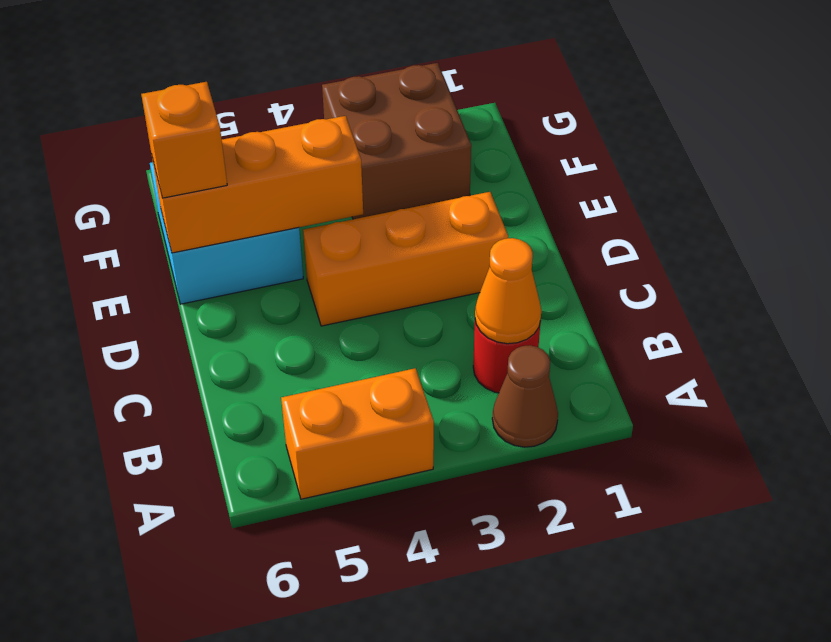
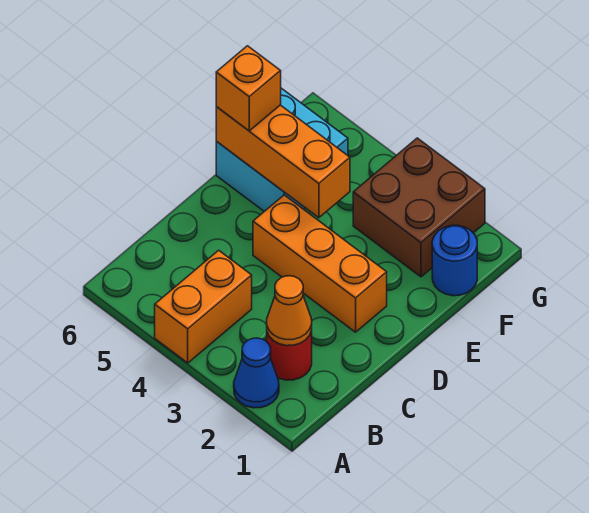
brown 1x1 cone [492,345,558,447] -> blue 1x1 cone [234,338,279,408]
orange 1x2 brick [281,368,434,499] -> orange 1x2 brick turned to [155,250,252,363]
none -> blue 1x1 round brick [432,225,477,296]

